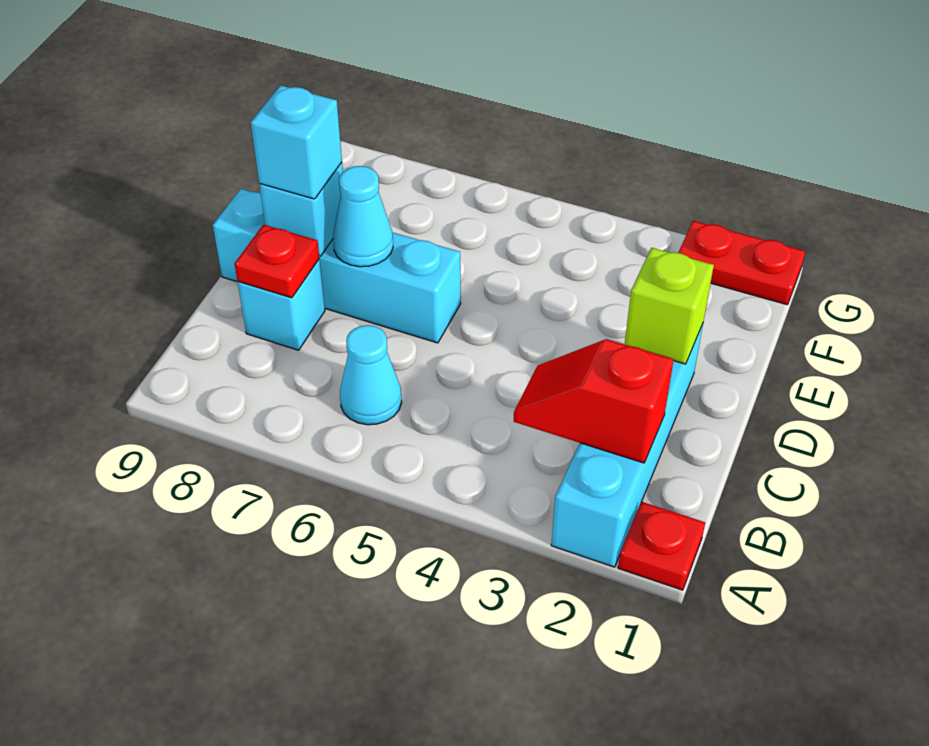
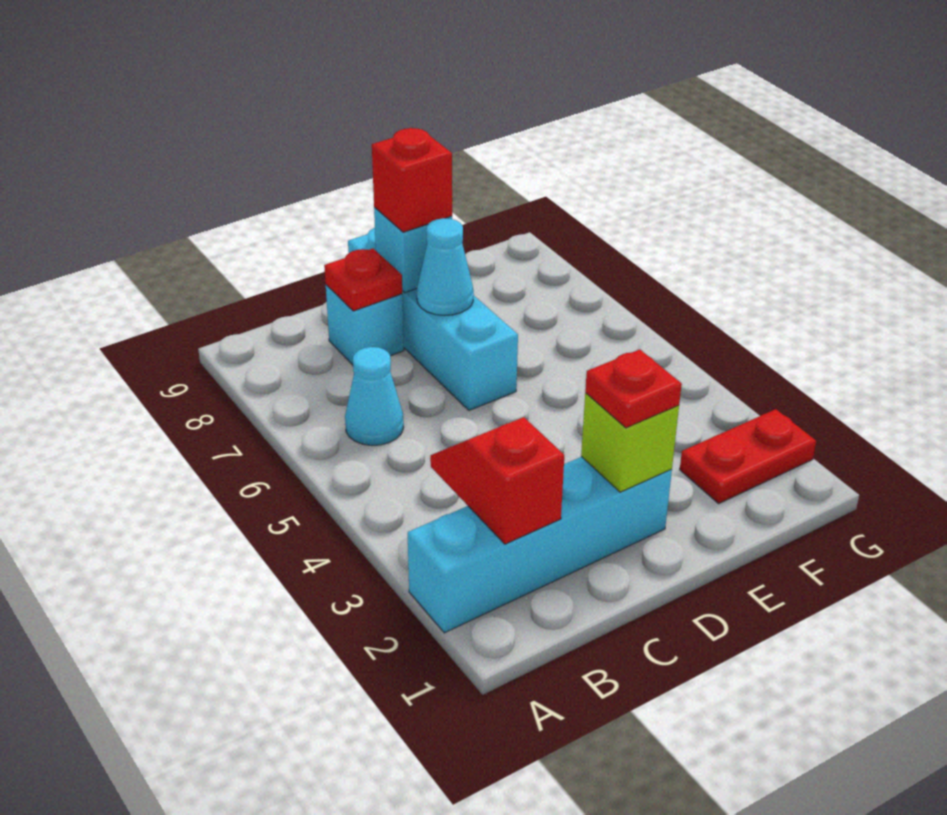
red 1x1 plate [618,502,705,590] -> red 1x1 plate moved to [585,350,682,428]
cyan 1x1 brick [251,85,342,199] -> red 1x1 brick [372,128,452,232]
red 1x2 plate [678,221,805,305] -> red 1x2 plate turned to [680,409,816,503]

